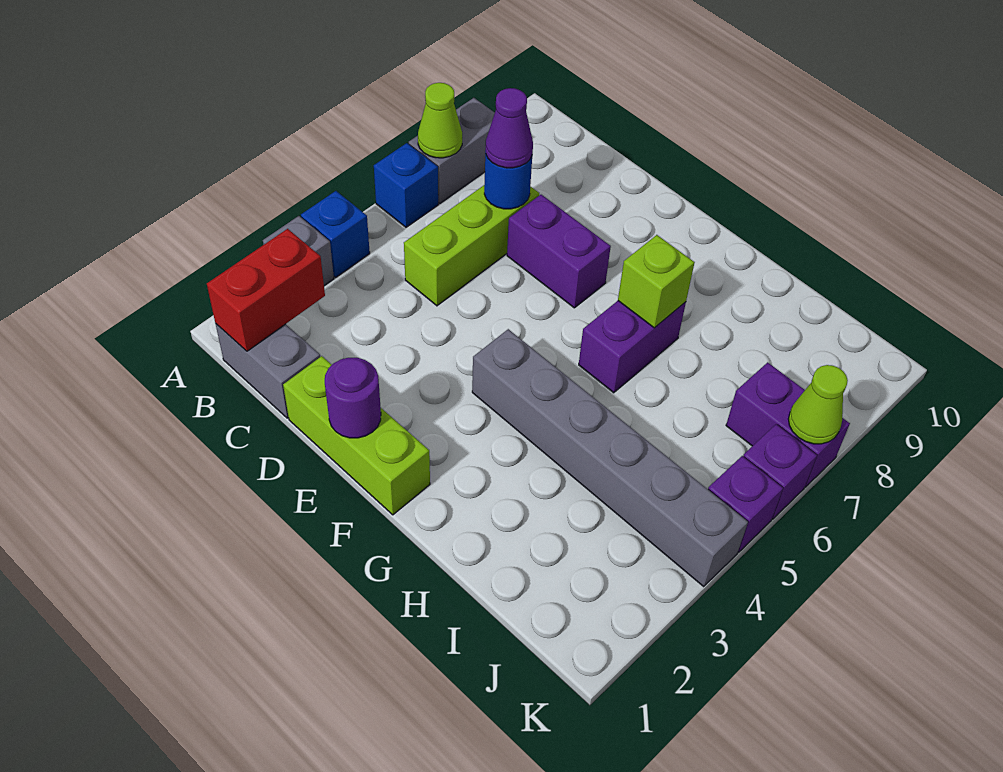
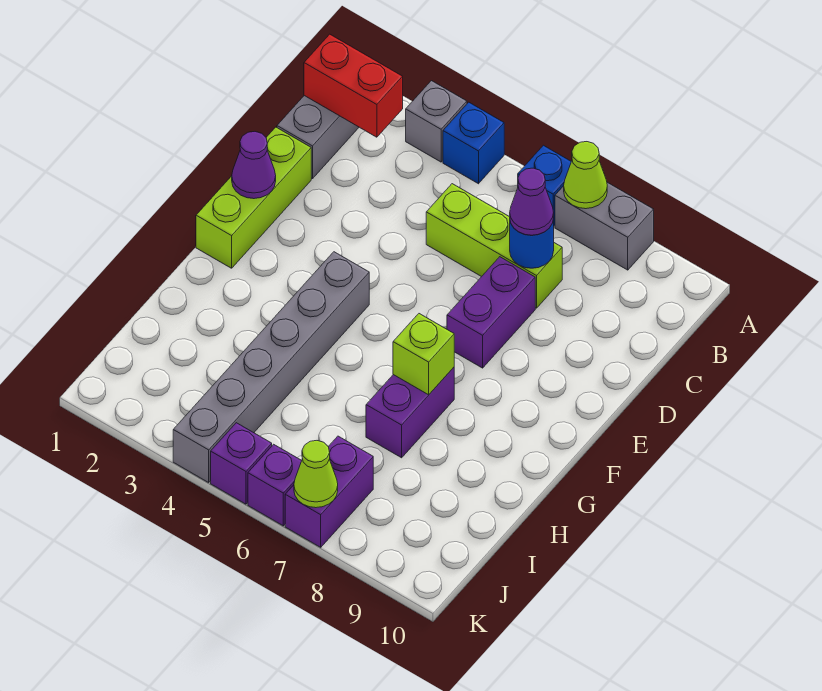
purple 1x1 round brick [325,358,381,438] -> purple 1x1 cone [232,132,276,199]
purple 1x2 brick [579,301,686,393] -> purple 1x2 brick turned to [366,367,454,458]

